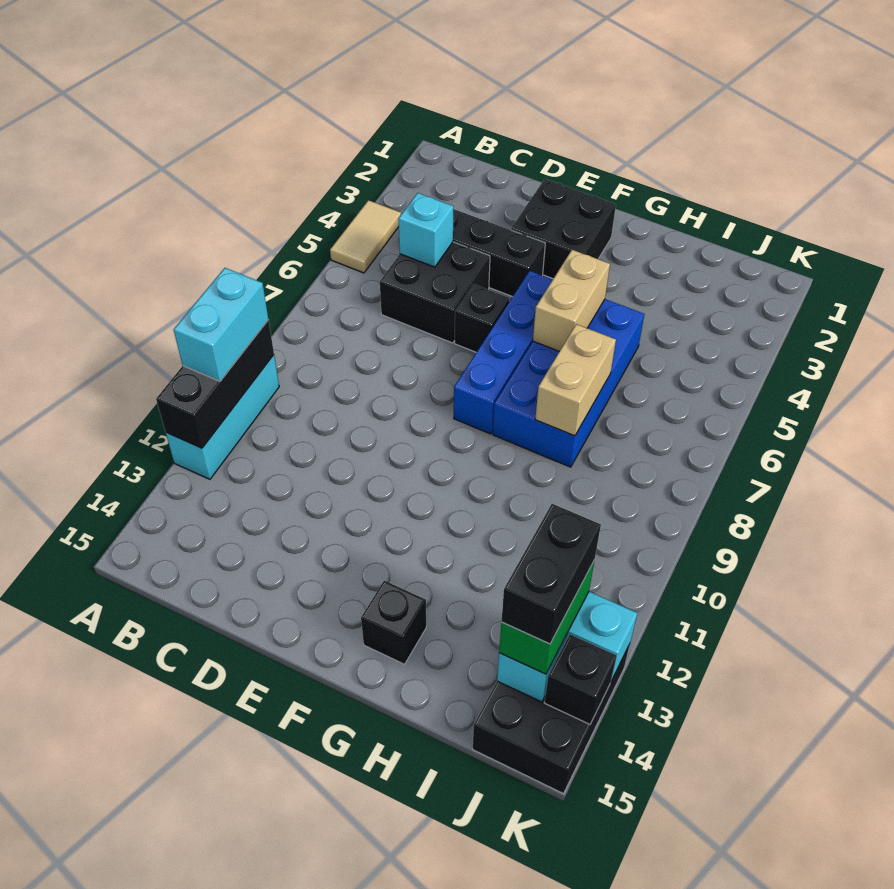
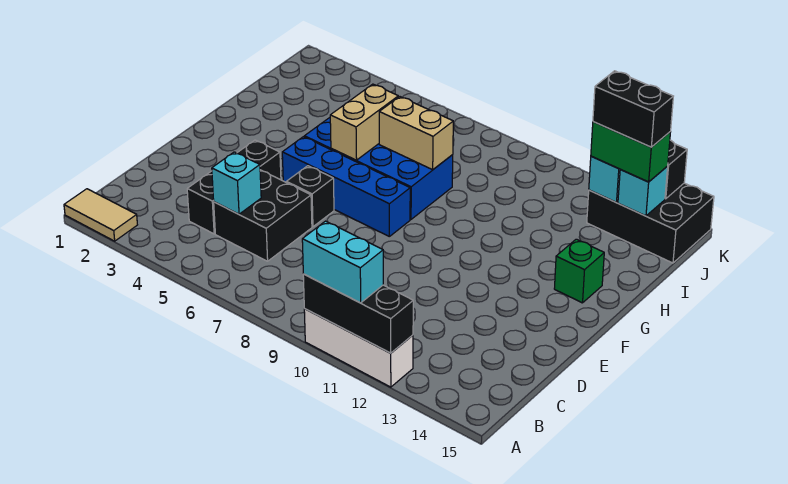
tan 1x2 tile [330,200,401,273] -> tan 1x2 tile moved to [64,189,137,241]
cyan 1x3 brick [166,355,279,479] -> white 1x3 brick [304,309,413,387]
black 2x2 brick [511,179,616,279] -> none
tan 1x2 brick [533,250,610,351] -> tan 1x2 brick turned to [330,84,398,160]
black 1x1 brick [361,581,426,664] -> green 1x1 brick [554,239,604,303]

